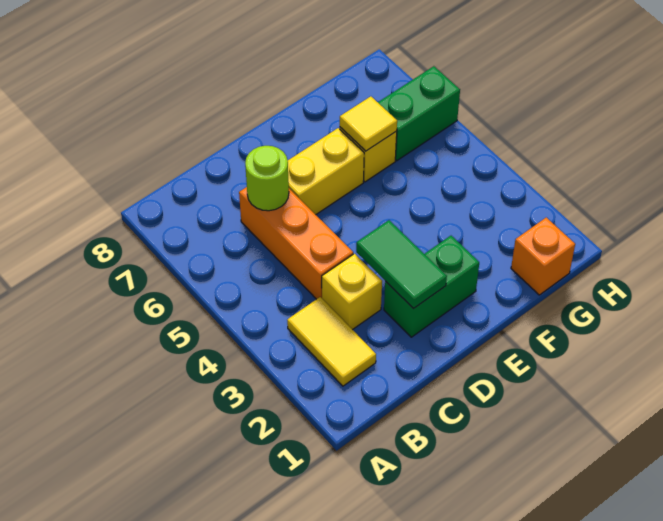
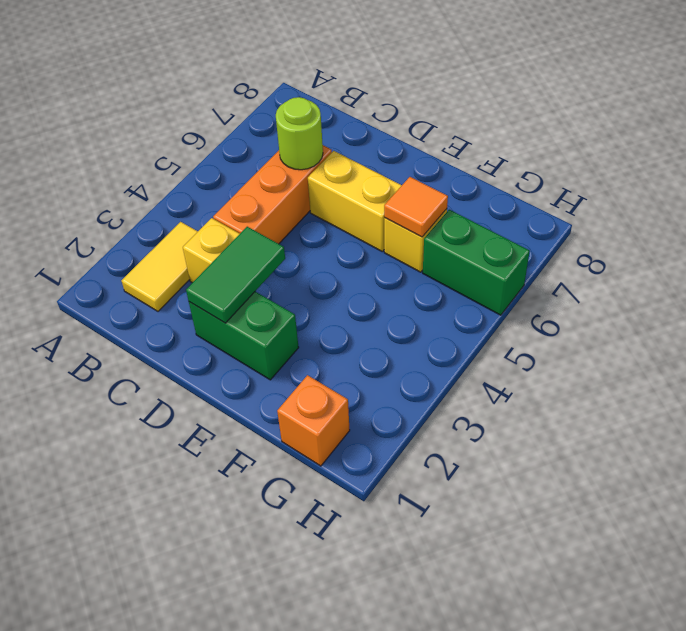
yellow 1x1 tile [340,96,397,151] -> orange 1x1 tile [384,177,448,237]

